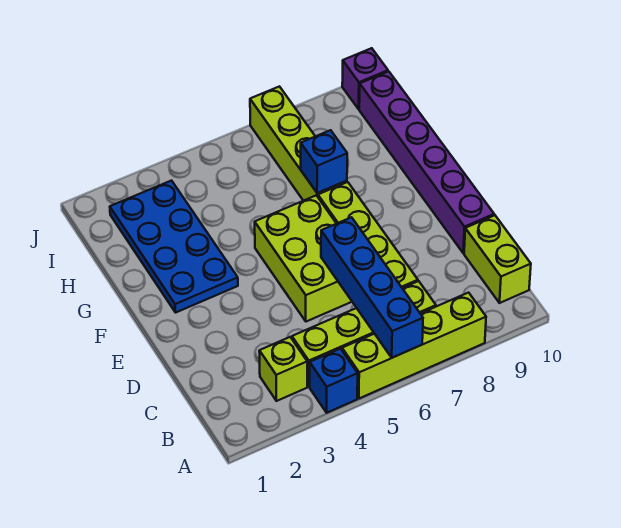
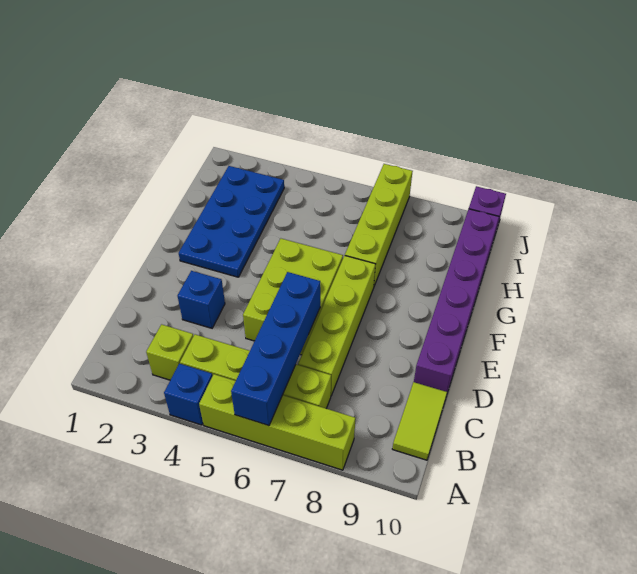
lime 1x2 brick [464,215,531,303] -> lime 1x2 tile [392,382,447,460]
blue 1x1 brick [301,130,347,193] -> blue 1x1 brick moved to [178,271,225,328]

